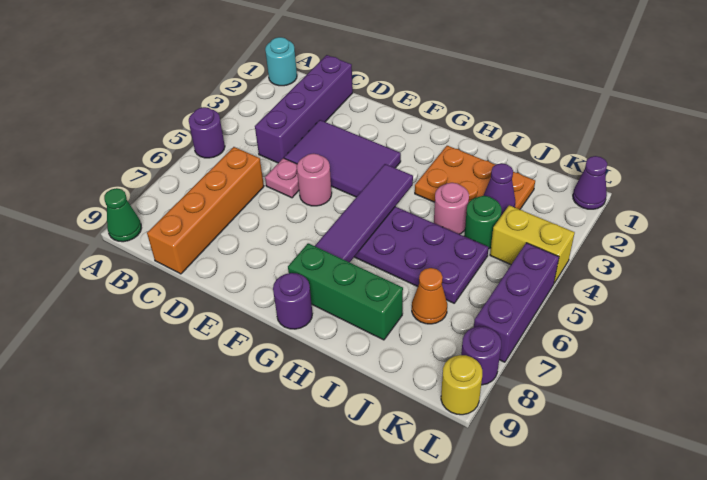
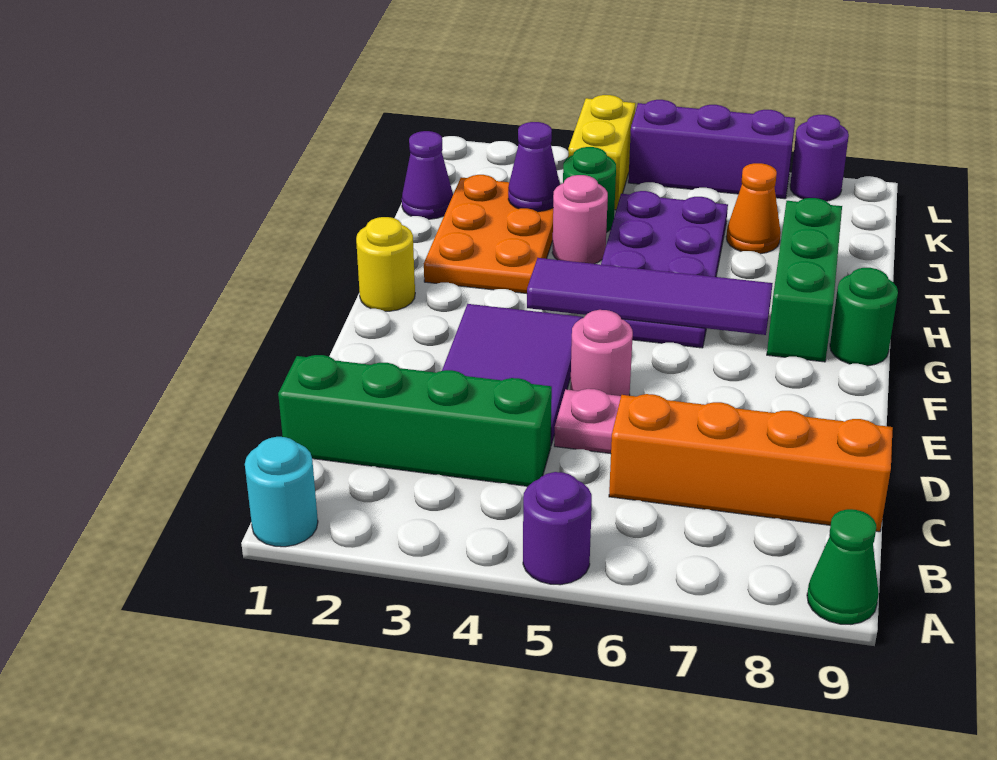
purple 1x4 brick [255,55,353,163] -> green 1x4 brick [278,355,552,486]
purple 1x1 round brick [273,273,312,329] -> green 1x1 round brick [830,268,898,366]
purple 1x1 cone [573,156,607,209] -> purple 1x1 cone moved to [402,131,453,219]
yellow 1x1 round brick [441,355,482,415] -> yellow 1x1 round brick moved to [356,217,415,311]

